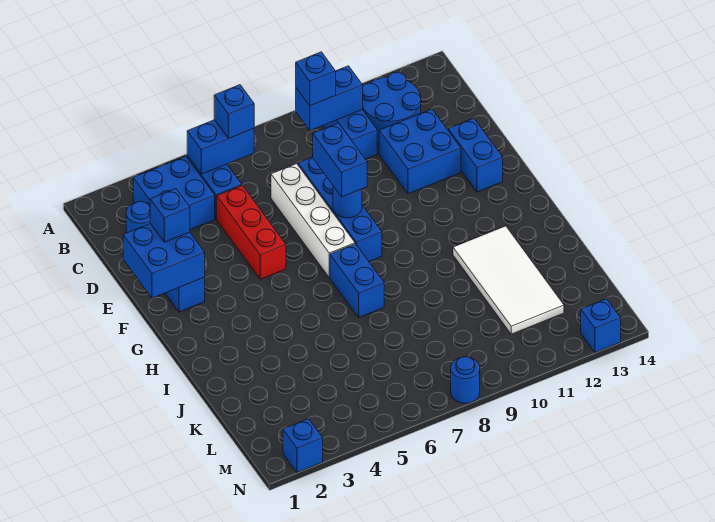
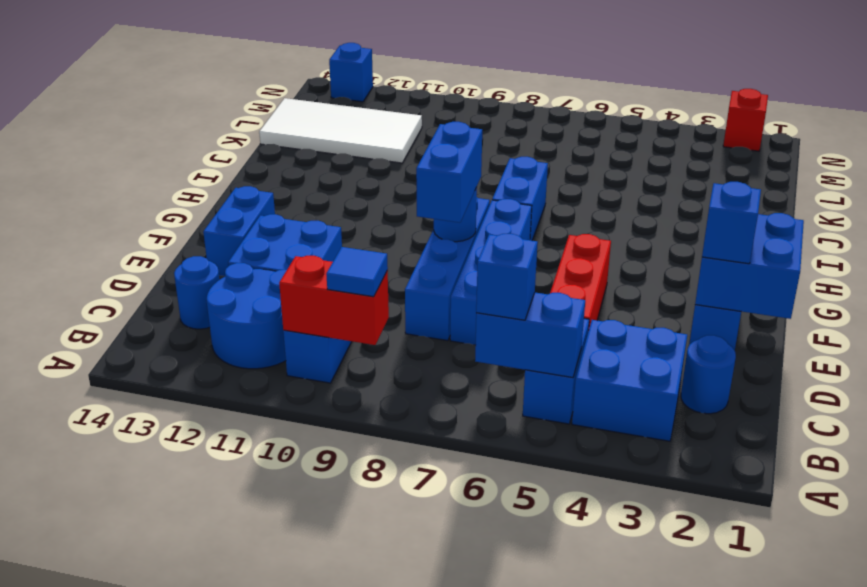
blue 1x2 brick [296,66,363,130] -> red 1x2 brick [279,256,389,345]
blue 1x1 brick [296,52,336,106] -> blue 1x1 tile [326,247,388,297]
white 1x4 brick [271,164,355,277] -> blue 1x4 brick [450,199,532,345]
white 2x4 tile [453,226,564,334] -> white 2x4 tile turned to [259,98,422,163]
blue 1x1 brick [283,419,323,472] -> red 1x1 brick [723,89,768,151]
blue 1x1 round brick [451,357,480,403] -> blue 1x1 round brick moved to [174,256,219,329]

